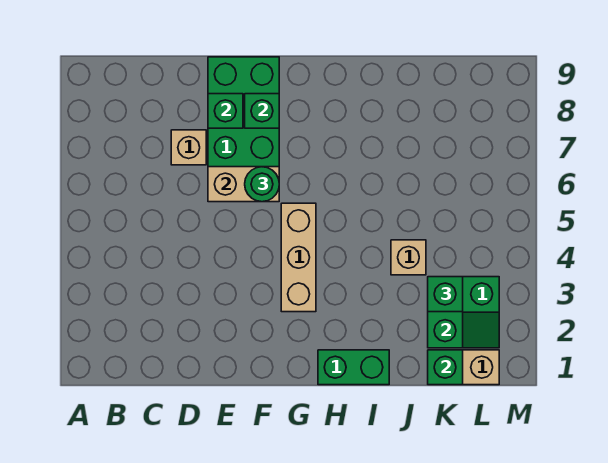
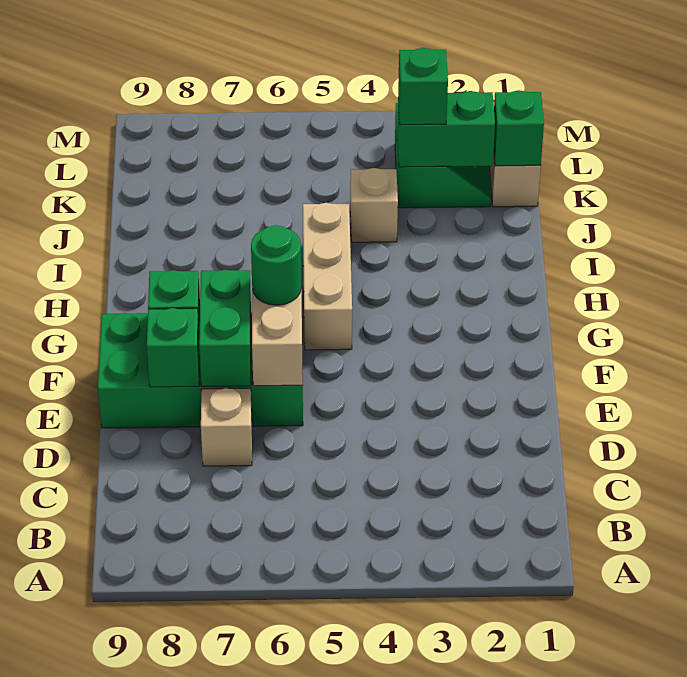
tan 1x3 brick [281,203,316,312] -> tan 1x3 brick turned to [303,203,352,350]
green 1x2 brick [318,350,389,385] -> green 1x2 brick moved to [199,270,251,386]

